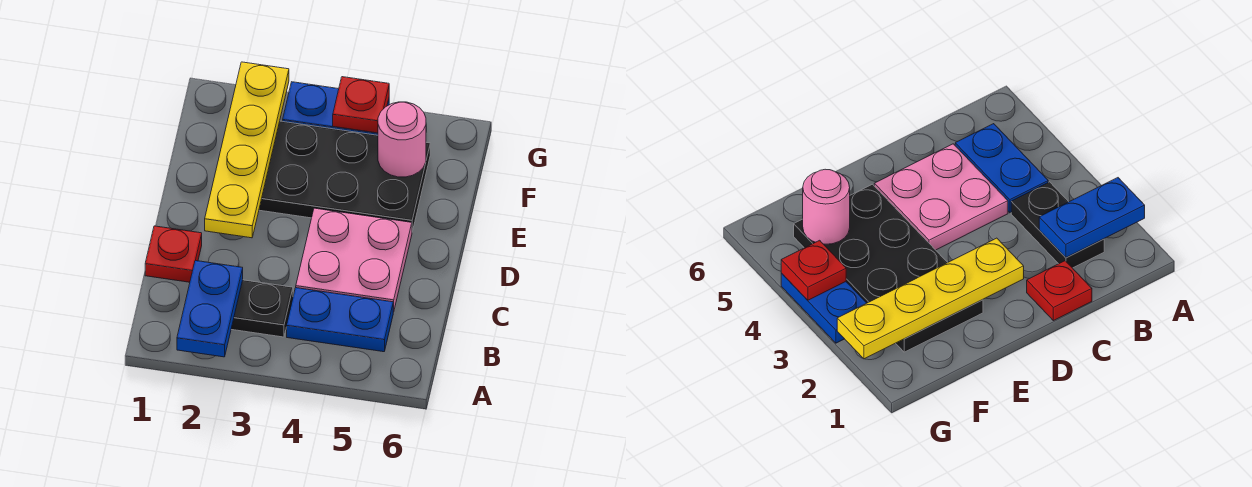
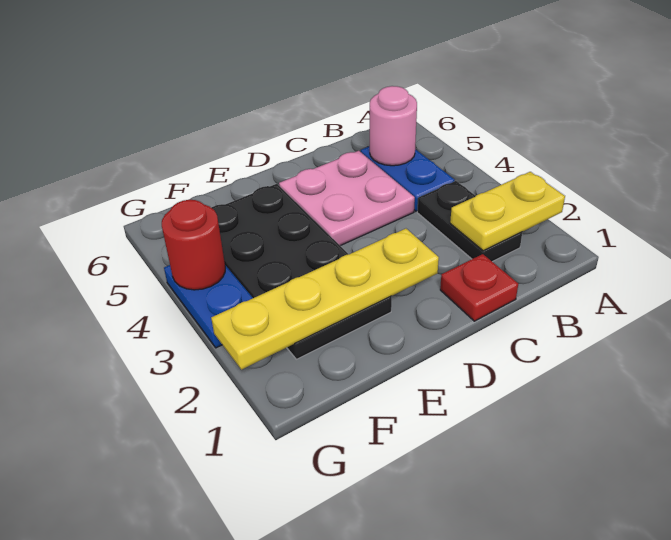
blue 1x2 plate [177,261,243,357] -> yellow 1x2 plate [450,172,565,251]
pink 1x1 round brick [378,102,426,177] -> pink 1x1 round brick moved to [370,86,417,166]
red 1x1 plate [333,77,389,133] -> red 1x1 round brick [162,200,225,290]

